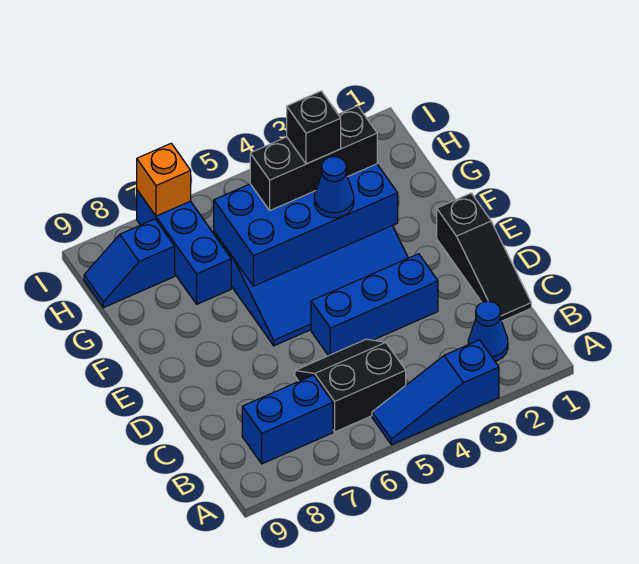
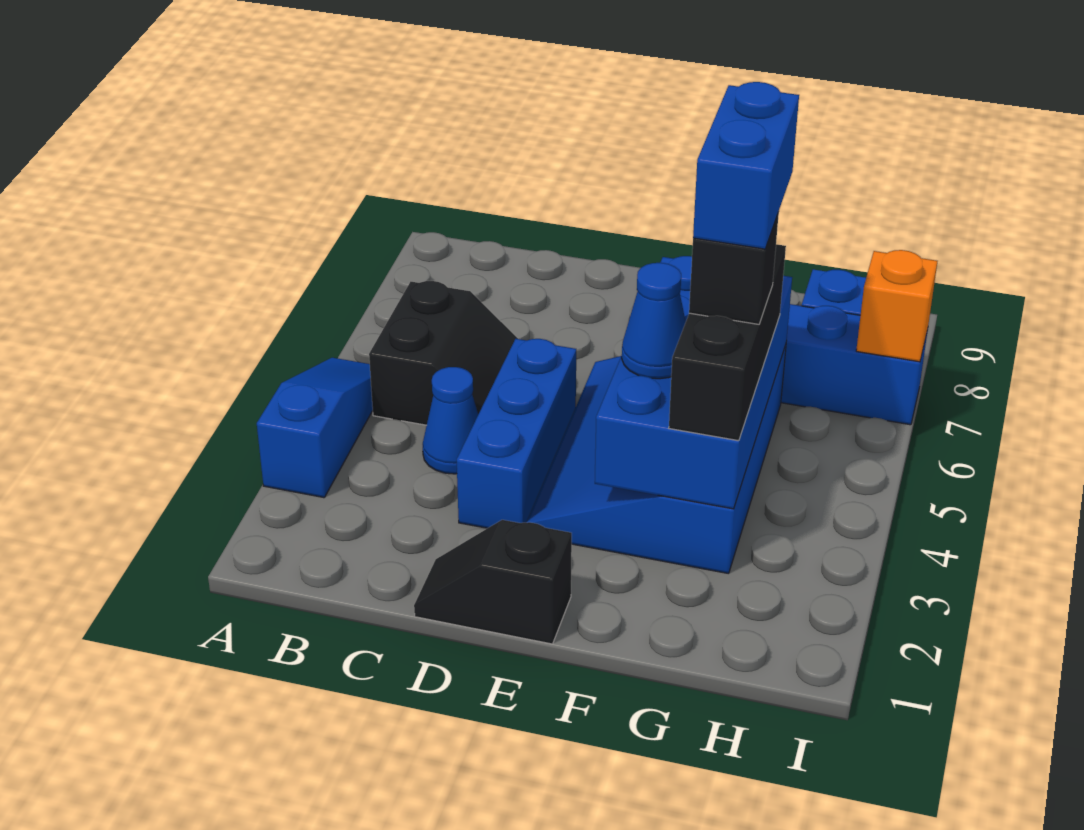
blue 1x1 cone [468,301,508,361] -> blue 1x1 cone moved to [423,367,478,474]
blue 1x2 brick [242,375,333,464] -> blue 1x2 brick moved to [693,82,799,249]
black 1x3 slope [437,193,531,321] -> black 1x2 slope [414,520,572,644]

